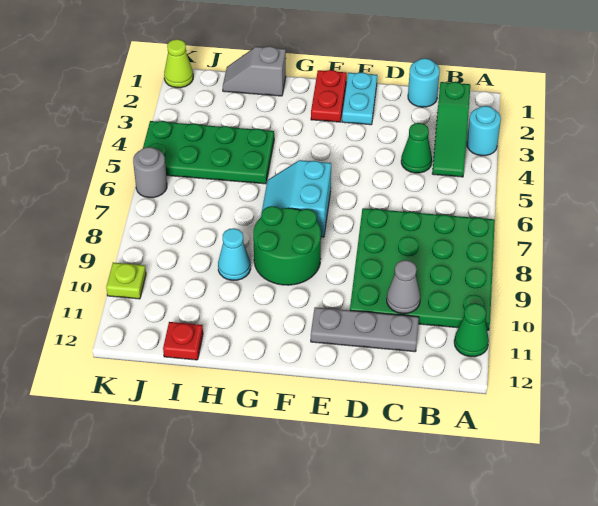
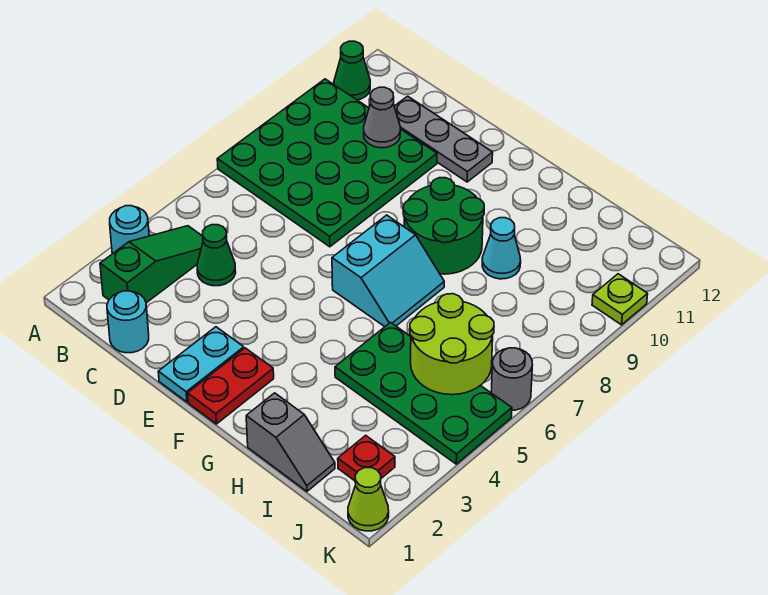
none -> lime 2x2 round brick [410,294,494,395]
red 1x1 plate [163,322,203,360] -> red 1x1 plate moved to [338,435,395,481]

